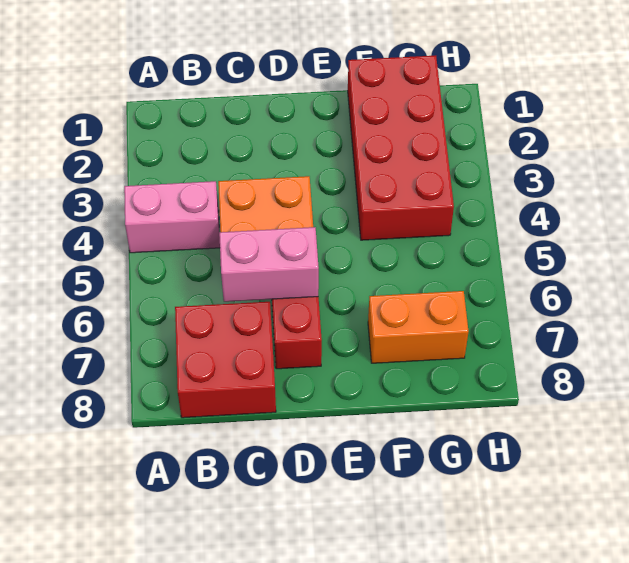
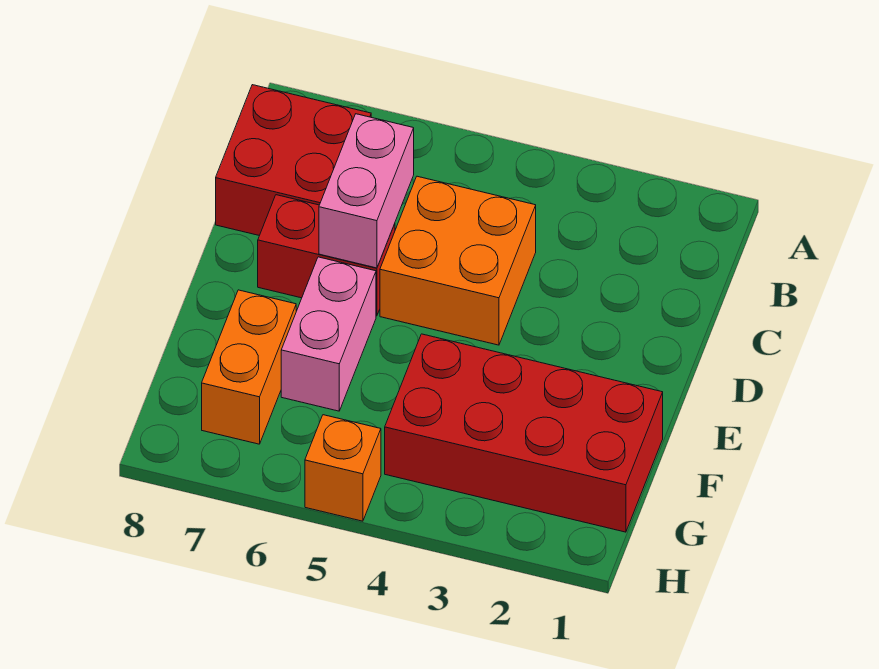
pink 1x2 brick [124,181,220,253] -> pink 1x2 brick moved to [281,257,376,411]
none -> orange 1x1 brick [305,415,381,521]

